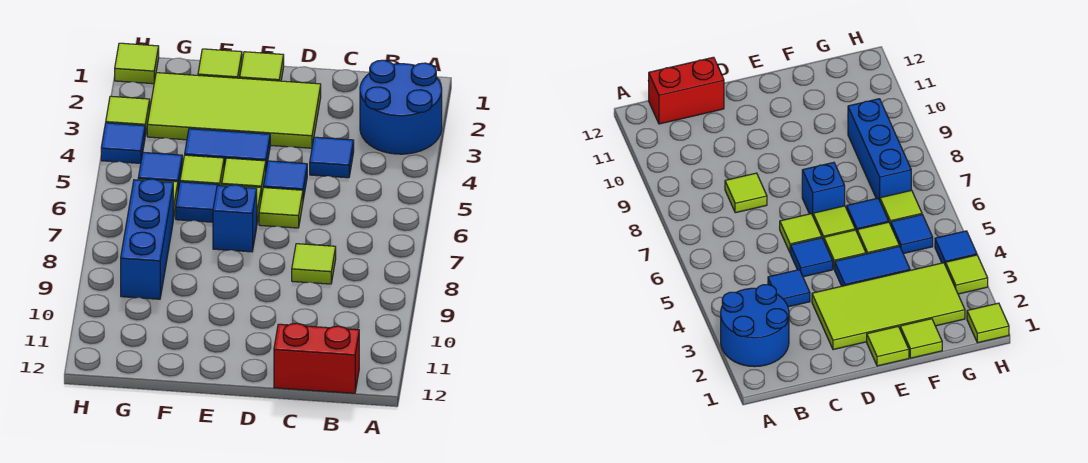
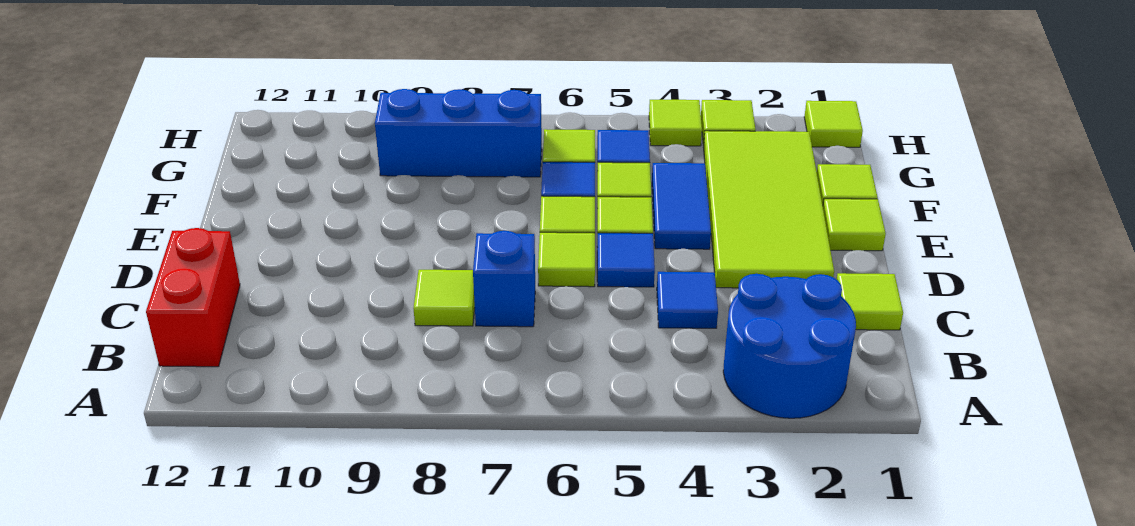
none -> lime 1x1 tile [837,273,903,330]
blue 1x1 brick [213,185,257,252] -> blue 1x1 brick moved to [473,231,535,327]
blue 1x1 tile [101,123,145,163] -> lime 1x1 tile [649,100,702,146]

